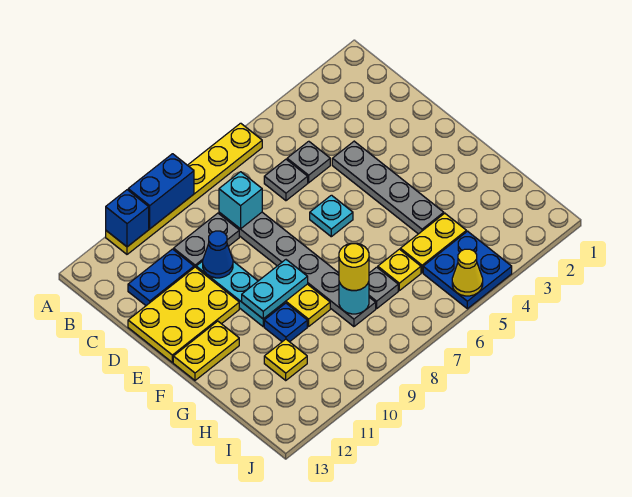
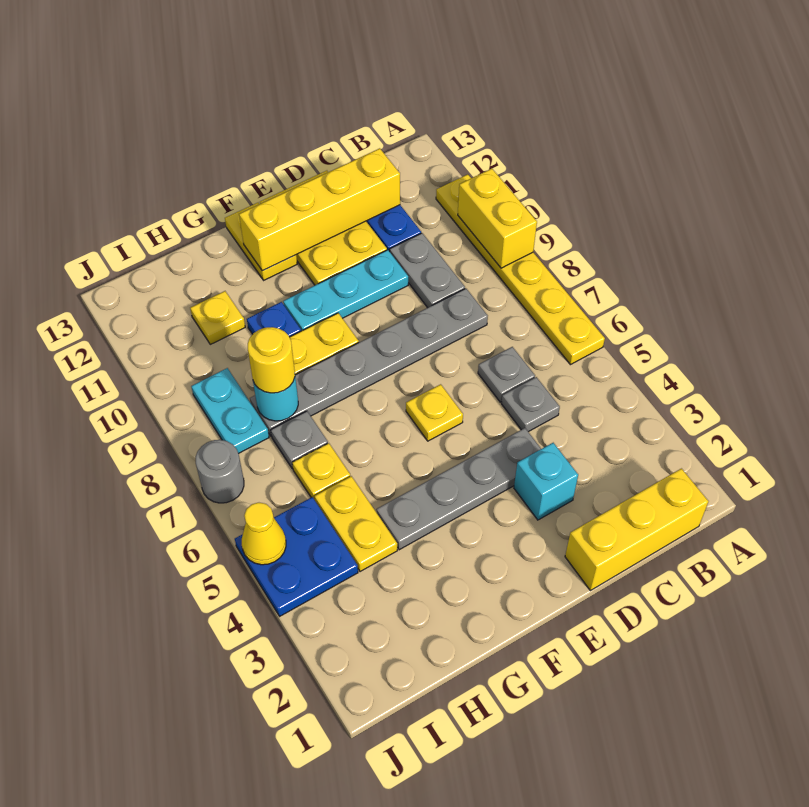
blue 1x2 brick [128,154,194,229] -> yellow 1x2 brick [458,169,537,268]
blue 1x1 brick [106,190,149,247] -> none
none -> yellow 1x3 brick [565,469,708,591]
cyan 1x1 brick [219,172,262,229] -> cyan 1x1 brick moved to [514,443,578,520]
none -> yellow 1x4 brick [239,148,400,271]
blue 1x1 cone [203,231,233,278] -> none
cyan 1x1 plate [310,195,353,237] -> yellow 1x1 plate [406,384,463,441]
cyan 1x2 plate [242,260,308,319] -> cyan 1x2 plate moved to [191,368,269,453]
none -> grey 1x1 round brick [196,440,244,503]

